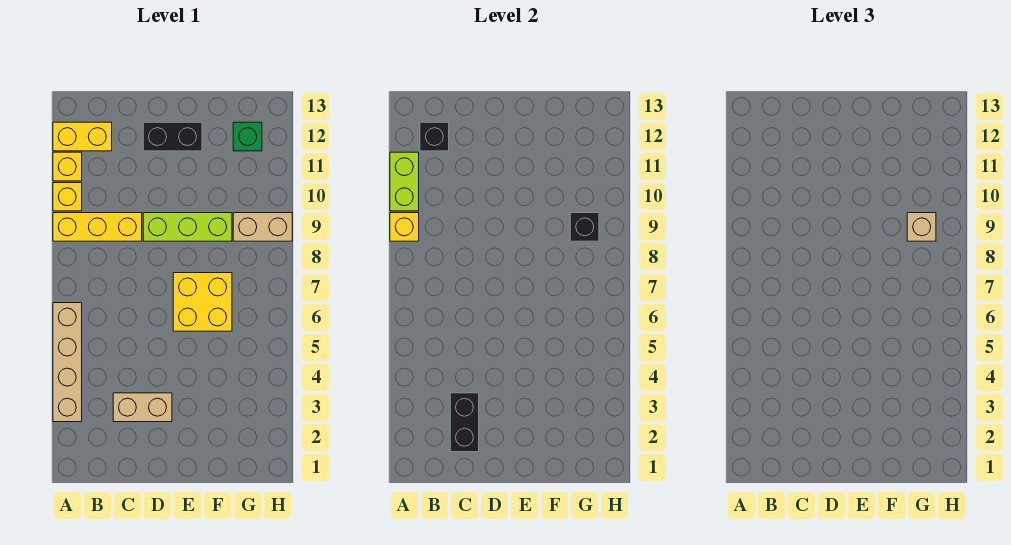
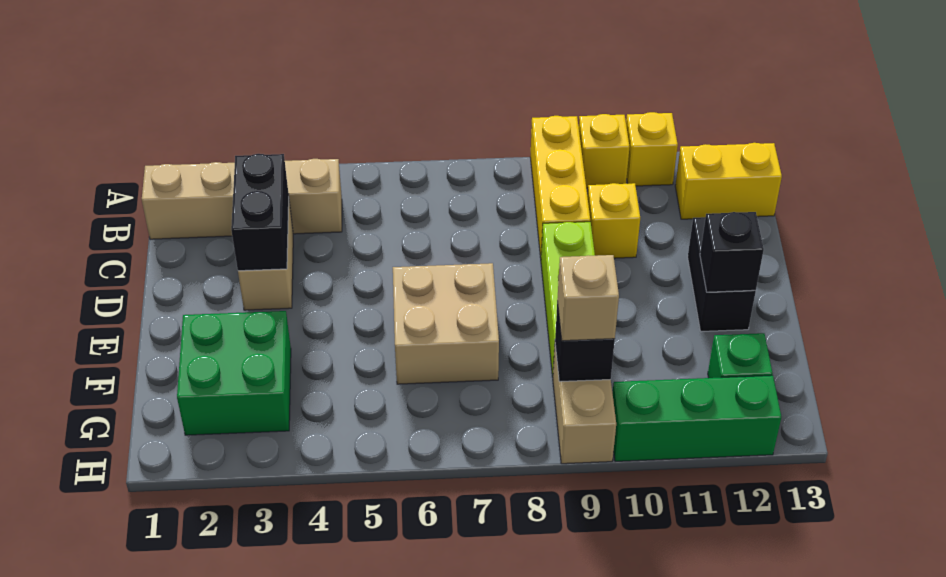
tan 1x4 brick [53,303,82,422] -> tan 1x4 brick moved to [142,159,342,239]
yellow 1x1 brick [390,213,419,241] -> yellow 1x1 brick moved to [587,183,640,258]
lime 1x2 brick [390,152,419,211] -> none
yellow 1x2 brick [53,122,112,151] -> yellow 1x2 brick turned to [675,143,782,219]
black 1x1 brick [420,122,449,151] -> black 1x1 brick moved to [700,212,764,292]
black 1x2 brick [450,393,479,452] -> black 1x2 brick turned to [231,154,289,271]
yellow 2x2 brick [173,273,232,331] -> tan 2x2 brick [393,263,499,384]
none -> green 2x2 brick [177,311,291,435]
none -> green 1x3 brick [612,375,781,461]

